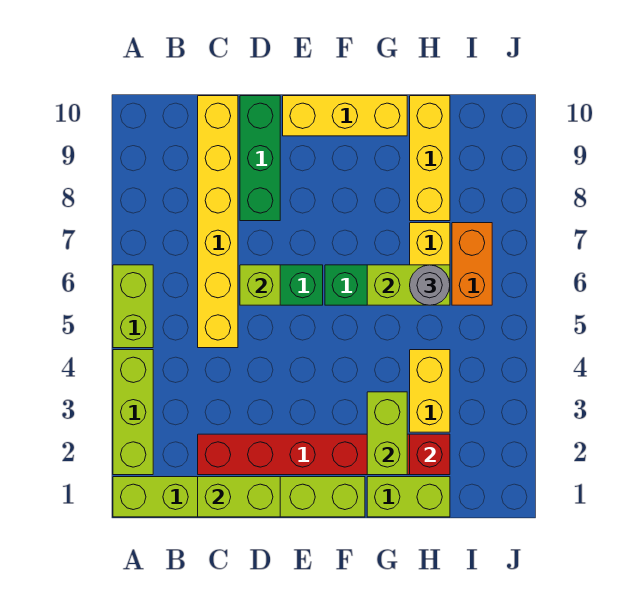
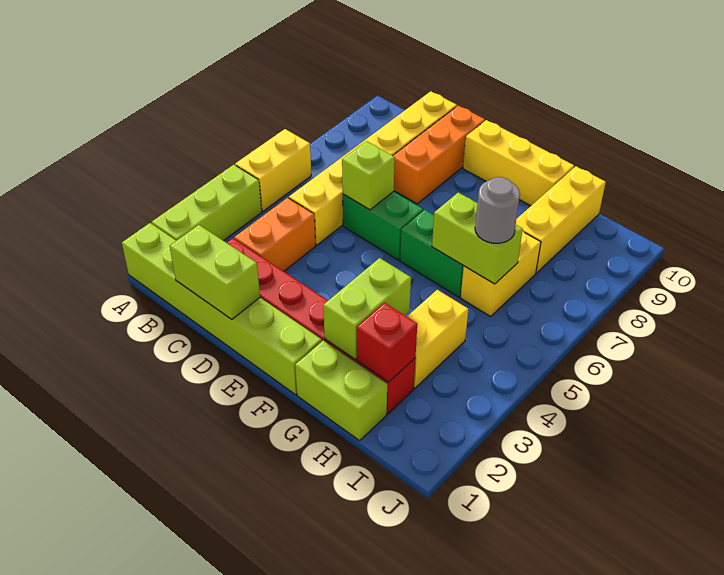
lime 1x2 brick [113,265,153,348] -> yellow 1x2 brick [235,129,311,211]
green 1x3 brick [240,96,280,221] -> orange 1x3 brick [393,106,485,204]
orange 1x2 brick [452,223,492,305] -> orange 1x2 brick moved to [234,198,316,271]

